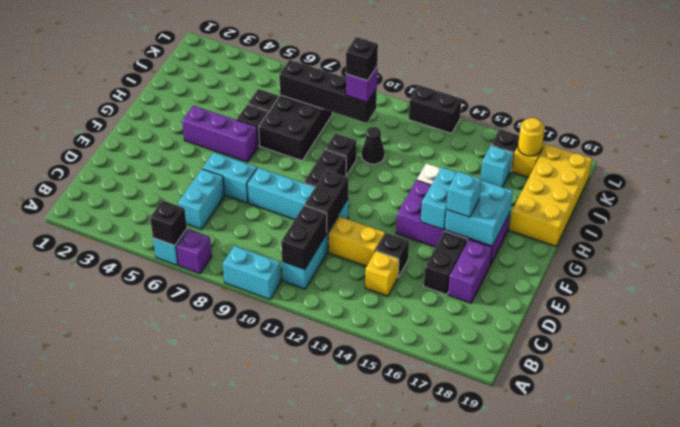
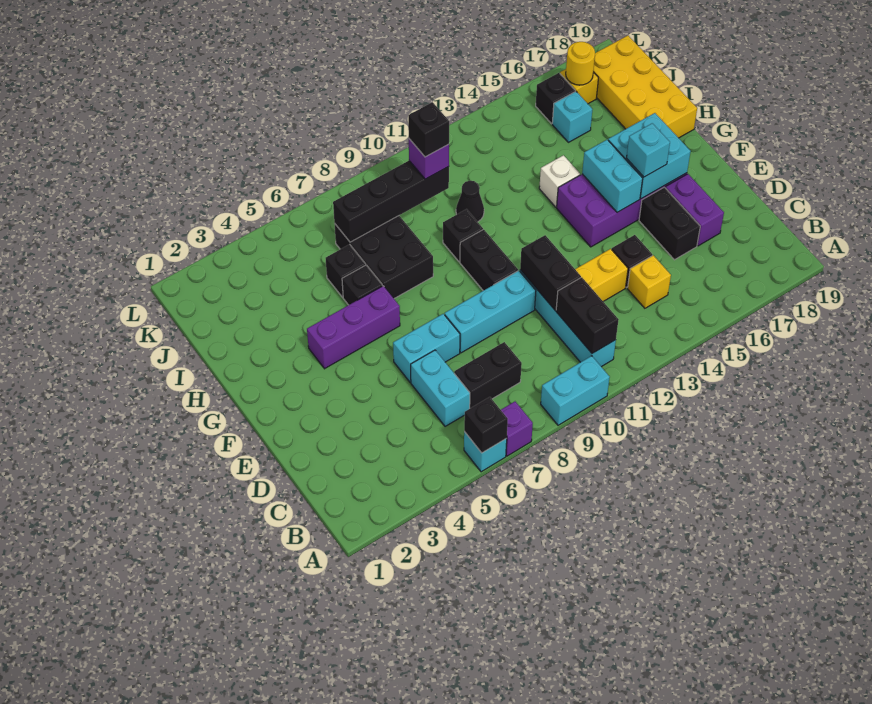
black 1x2 brick [409,85,462,133] -> black 1x2 brick moved to [454,342,522,408]

